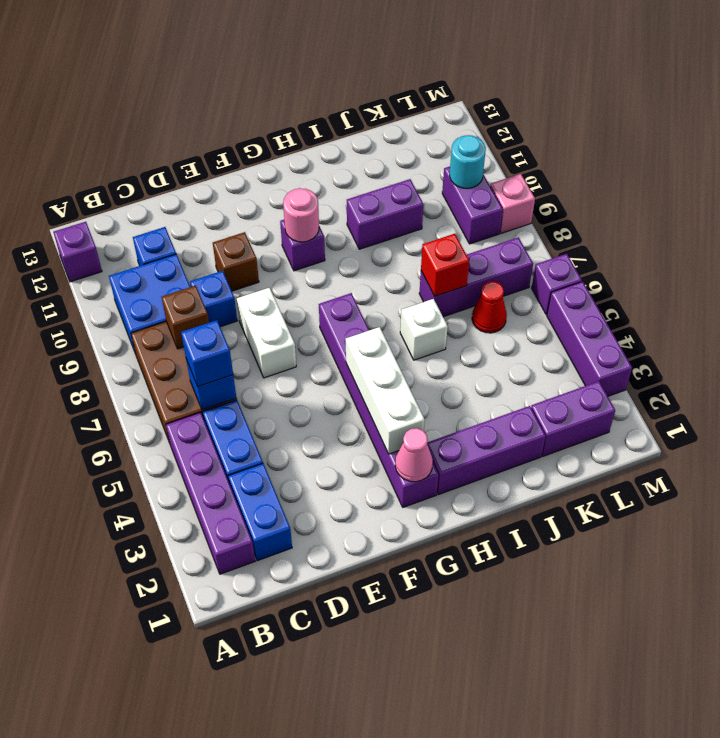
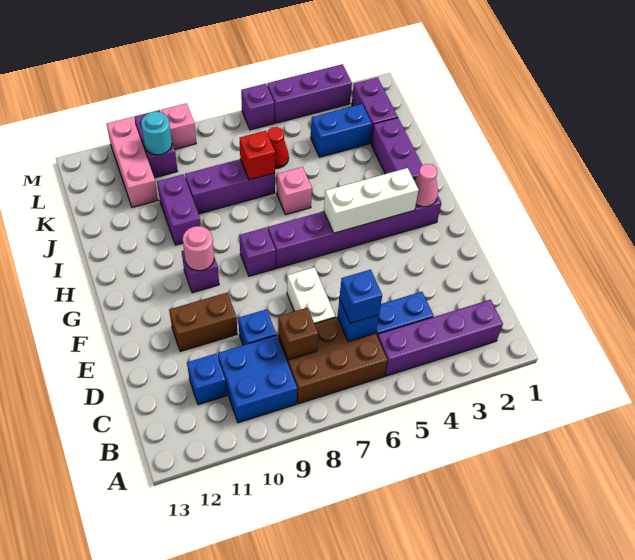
purple 1x1 brick [53,222,102,282] -> purple 1x1 brick moved to [239,228,276,276]
blue 1x2 brick [228,464,292,561] -> blue 1x2 brick moved to [311,104,372,157]
white 1x2 brick [237,288,296,378] -> white 1x2 brick turned to [287,267,335,324]
brown 1x1 brick [213,232,259,291] -> brown 1x2 brick [169,293,237,351]
white 1x1 brick [400,299,448,360] -> pink 1x1 brick [277,167,312,215]
purple 1x3 brick [419,237,533,317] -> purple 1x3 brick turned to [185,159,275,214]
none -> pink 1x3 brick [107,117,158,207]
purple 1x2 brick [442,166,503,244] -> purple 1x2 brick turned to [134,110,177,178]

